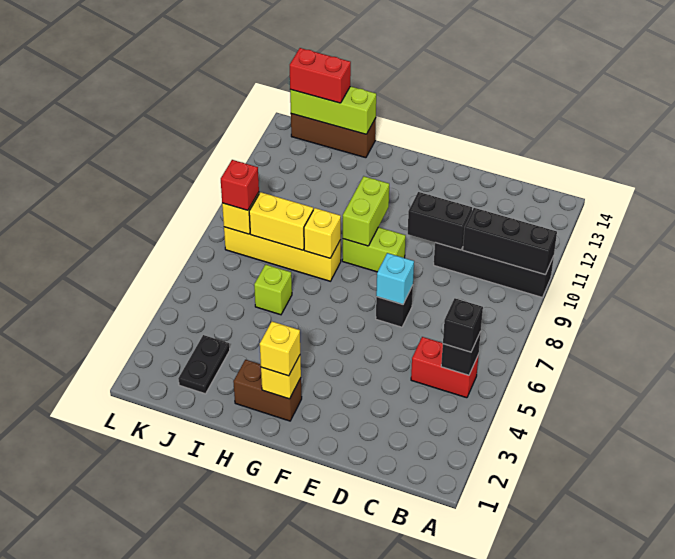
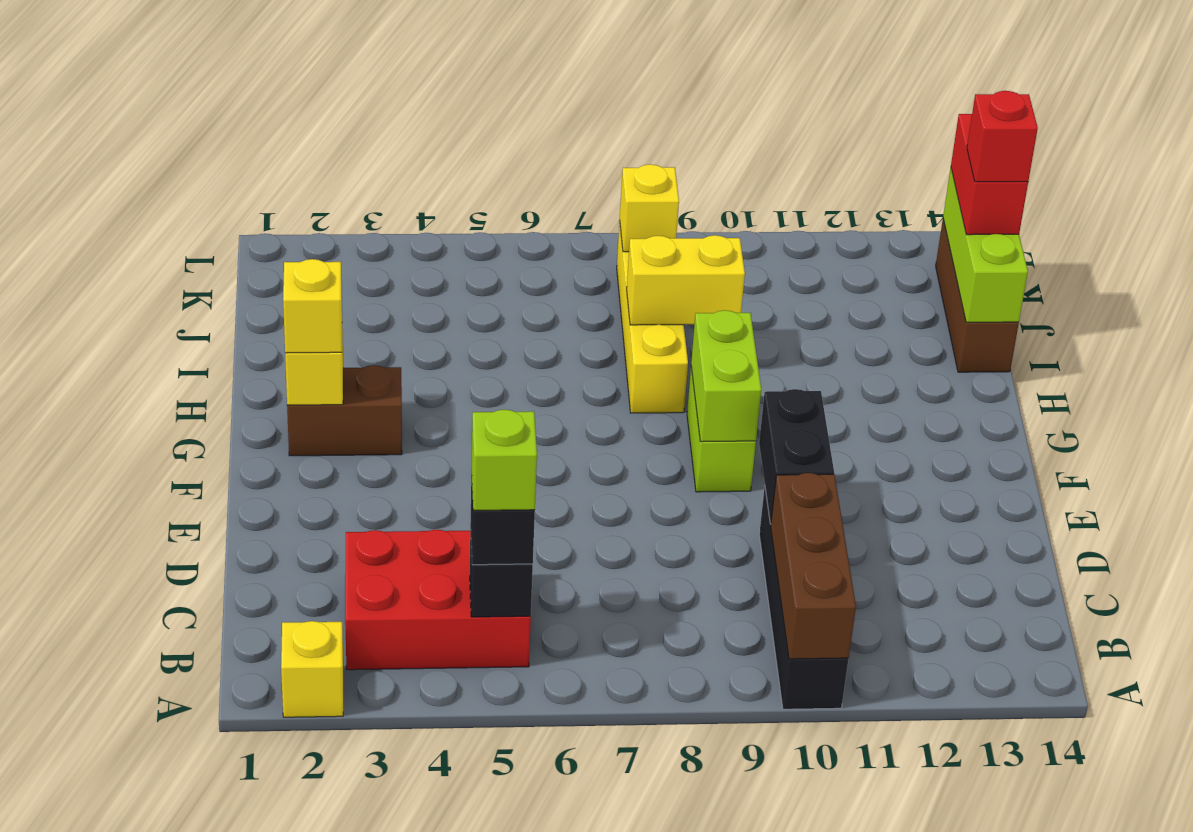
black 1x3 brick [463,208,557,275] -> brown 1x3 brick [771,473,856,659]
red 1x2 brick [411,337,478,398] -> red 2x3 brick [345,530,531,670]
black 1x1 brick [376,285,413,327] -> none
cyan 1x1 brick [376,253,414,304] -> none
brown 1x2 brick [233,360,302,421] -> brown 1x2 brick turned to [287,365,402,456]
lime 1x2 brick [343,176,389,246] -> lime 1x2 brick turned to [691,310,761,442]
yellow 1x1 brick [304,208,341,258] -> yellow 1x1 brick moved to [281,621,343,717]
lime 1x1 brick [254,264,292,315] -> lime 1x1 brick moved to [472,410,537,510]
yellow 1x2 brick [249,192,313,250] -> yellow 1x2 brick turned to [627,235,745,325]
black 1x2 plate [178,335,230,394] -> none
red 1x1 brick [221,160,259,210] -> red 1x1 brick moved to [967,91,1038,182]

